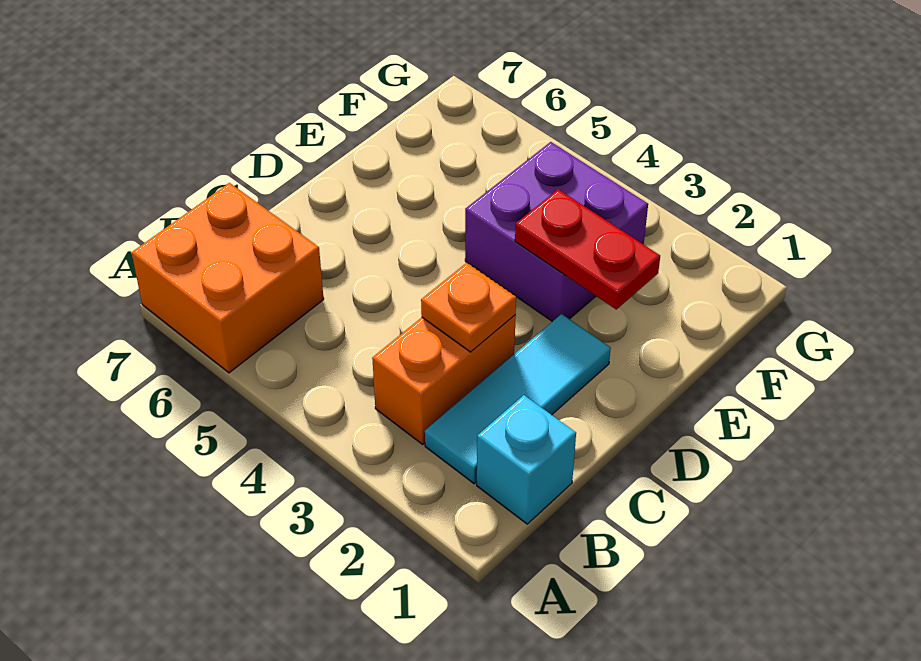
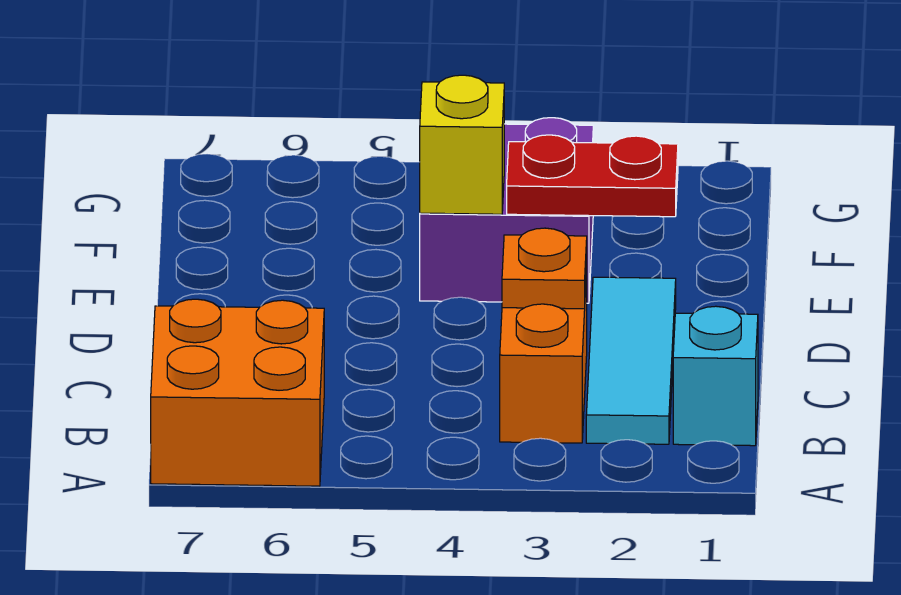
none -> yellow 1x1 brick [420,75,504,214]

